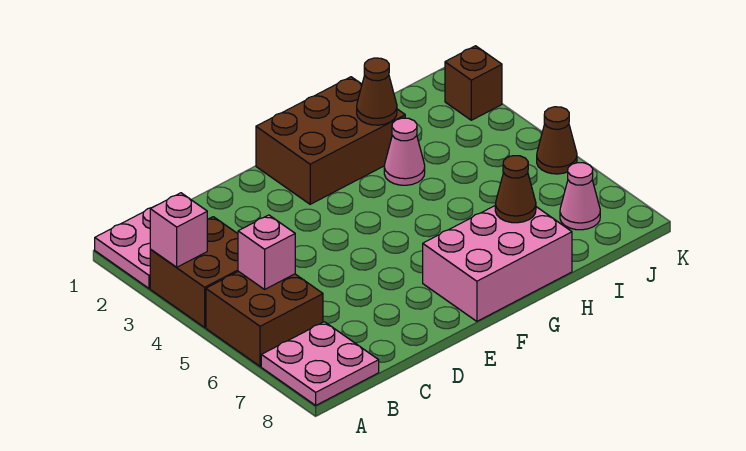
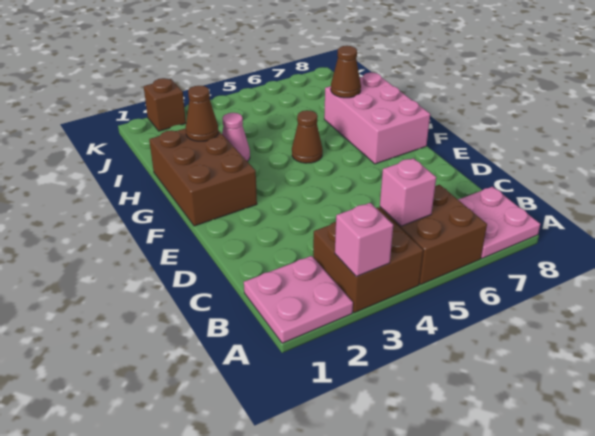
pink 1x1 cone [560,163,600,230] -> none
brown 1x1 cone [537,107,577,174] -> brown 1x1 cone moved to [292,110,323,163]

